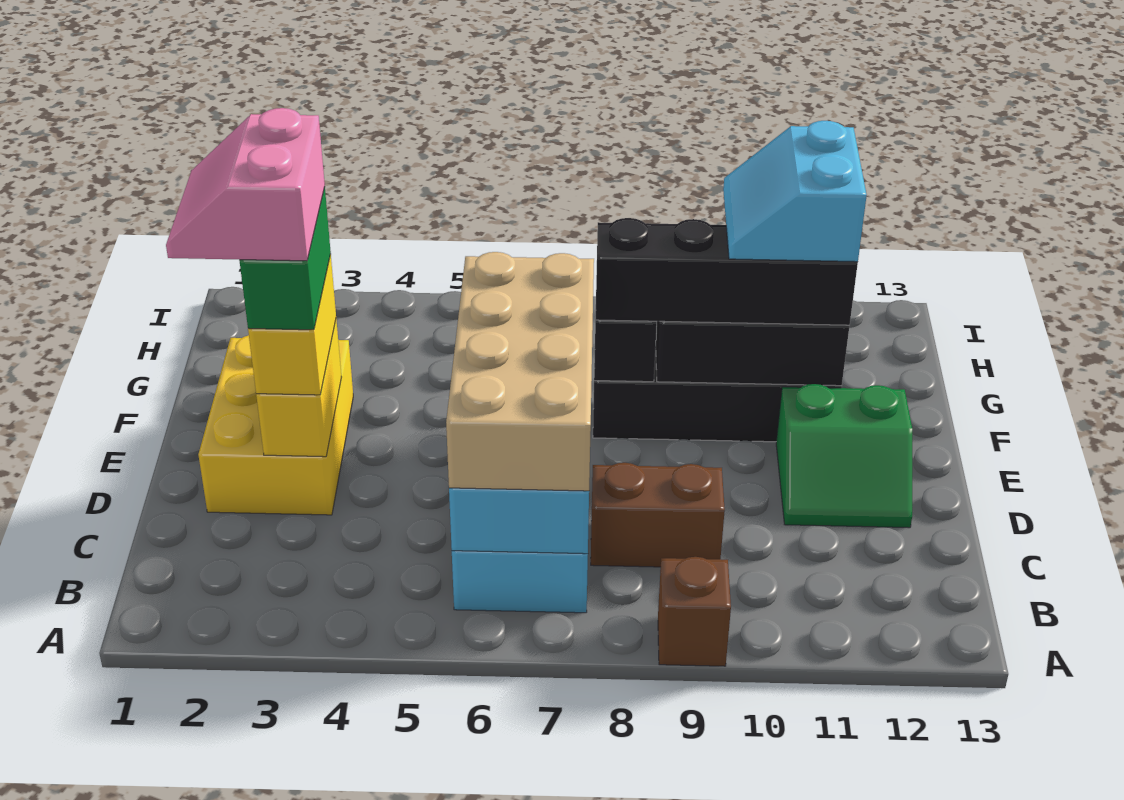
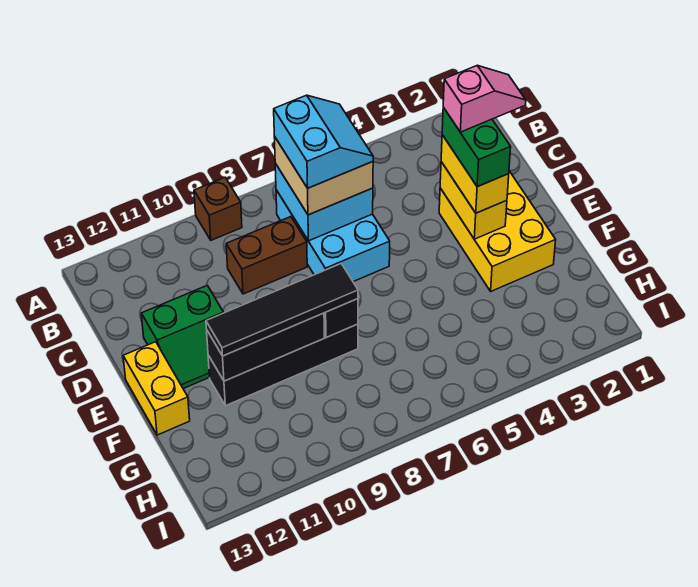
tan 2x4 brick [446,252,594,491] -> tan 2x2 brick [274,136,373,215]
pink 2x2 slope [166,108,325,261] -> pink 1x2 slope [443,66,526,132]
green 2x2 slope [776,384,912,528] -> green 2x2 slope turned to [141,286,224,389]
none -> yellow 1x2 brick [123,342,190,435]
black 1x4 brick [596,218,858,325] -> black 1x4 tile [206,264,358,356]
cyan 2x2 slope [723,121,867,262] -> cyan 2x2 slope moved to [274,95,373,188]

